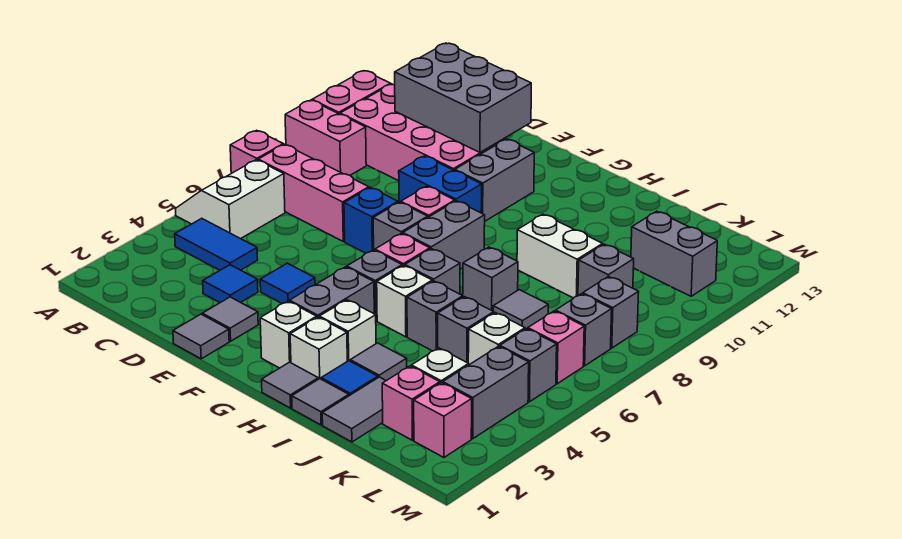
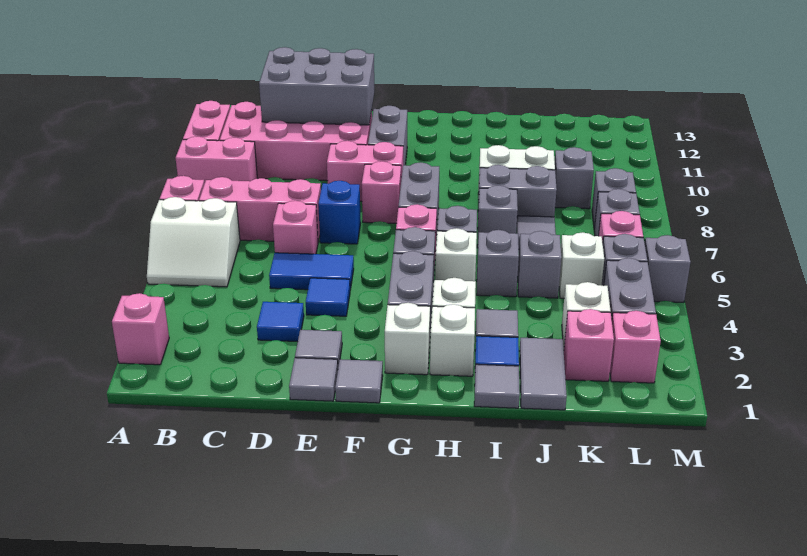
none -> pink 1x1 brick [112,293,169,365]
white 2x2 slope [176,160,285,239] -> white 2x2 slope turned to [147,197,240,287]
blue 1x2 tile [175,218,258,270] -> blue 1x2 tile moved to [269,253,354,290]
none -> pink 1x1 brick [273,201,318,254]
blue 1x2 brick [399,156,482,213] -> pink 1x2 brick [327,141,403,201]
grey 1x1 brick [373,202,428,250] -> grey 1x1 brick moved to [645,235,690,302]
grey 1x1 tile [262,362,318,408] -> grey 1x1 tile moved to [335,359,383,403]
grey 1x2 brick [631,211,717,296] -> grey 1x2 brick moved to [478,165,557,217]

